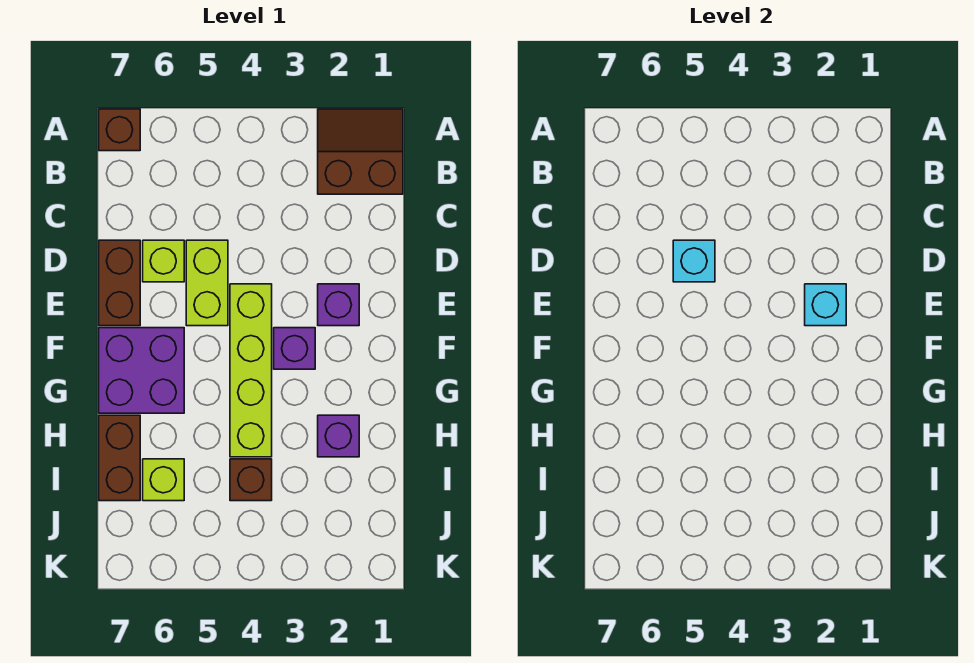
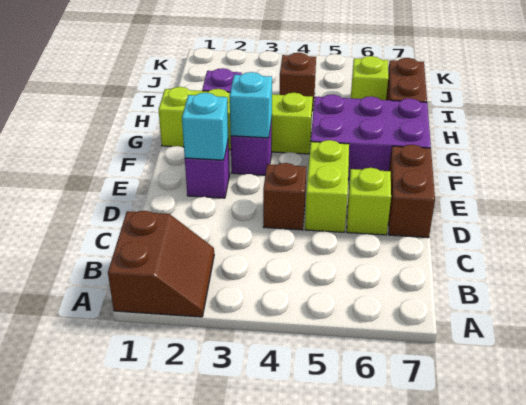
brown 2x2 slope [318,109,403,194] -> brown 2x2 slope turned to [108,211,214,317]
brown 1x1 brick [99,109,140,151] -> brown 1x1 brick moved to [263,163,306,230]
cyan 1x1 brick [673,240,715,282] -> cyan 1x1 brick moved to [229,72,272,138]
lime 1x4 brick [230,284,272,457] -> lime 1x4 brick turned to [159,87,313,154]
purple 2x2 brick [99,328,184,413] -> purple 2x3 brick [311,94,431,180]

